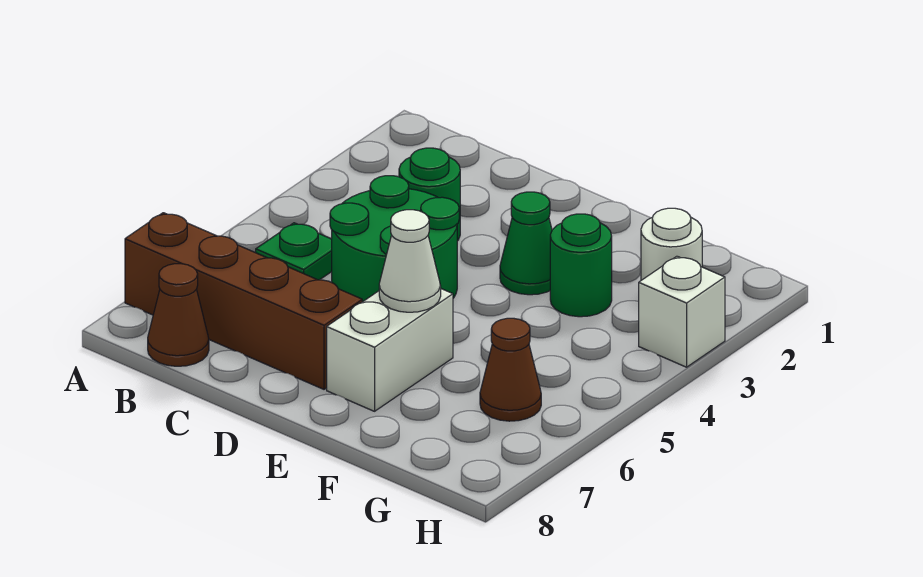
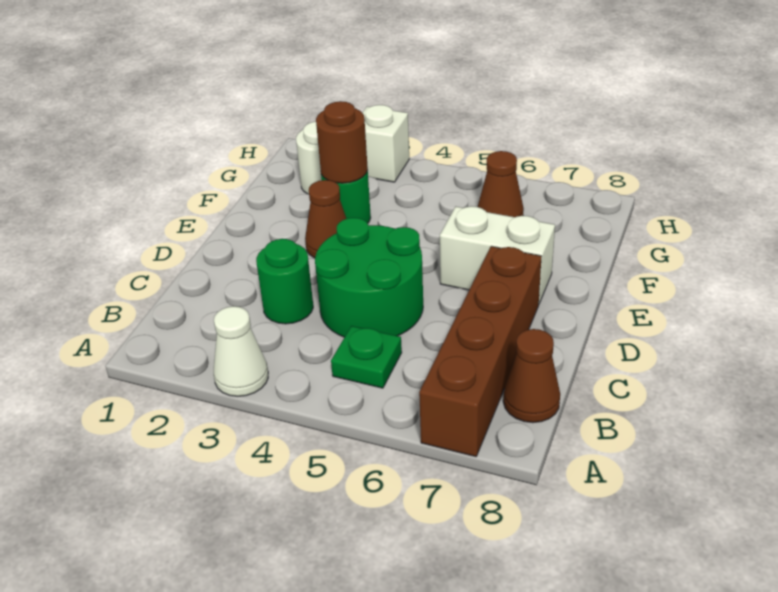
green 1x1 cone [500,192,552,295] -> brown 1x1 cone [305,180,346,258]
white 1x1 cone [379,210,441,312] -> white 1x1 cone moved to [214,306,268,396]
none -> brown 1x1 round brick [316,101,368,183]

